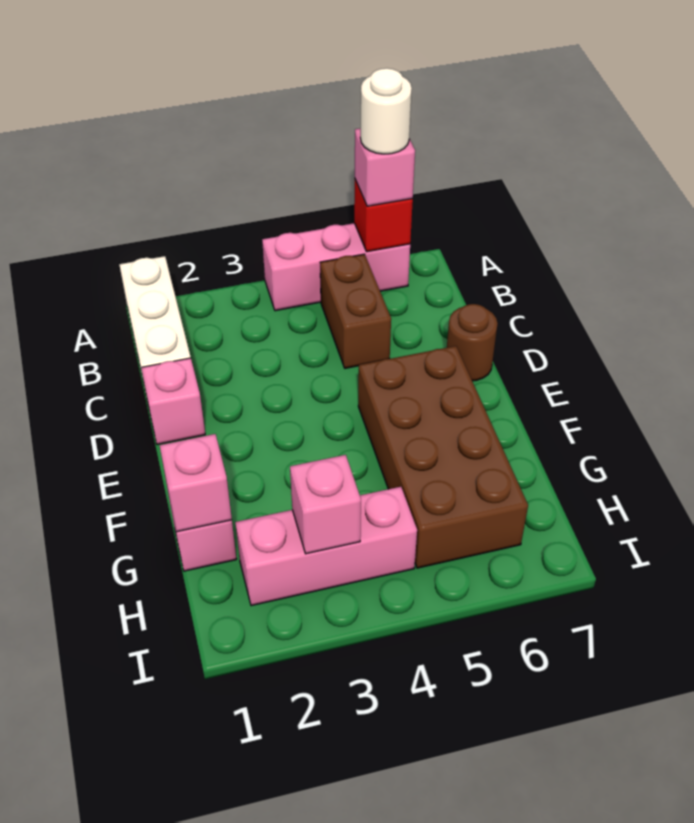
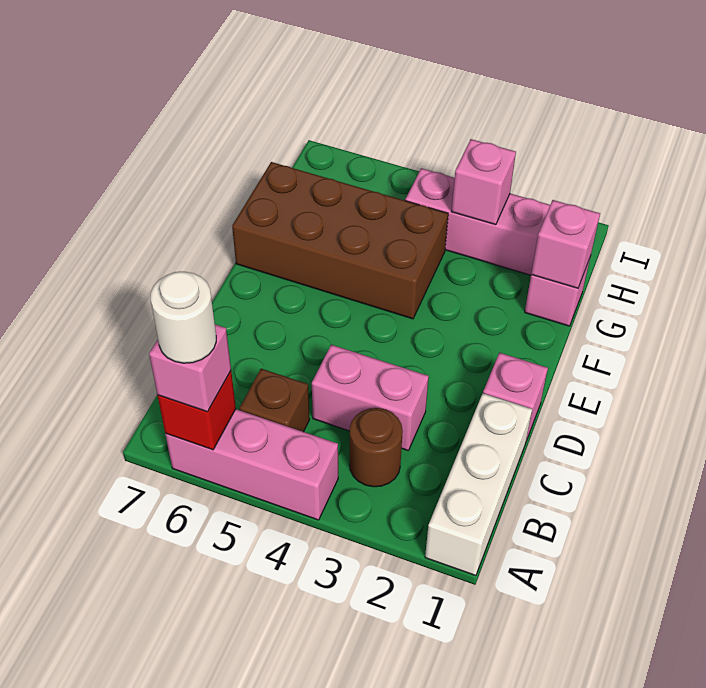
brown 1x2 brick [320,254,391,368] -> brown 1x1 brick [240,369,310,432]
none -> pink 1x2 brick [312,345,429,450]
brown 1x1 round brick [447,304,498,381] -> brown 1x1 round brick moved to [350,408,403,487]
brown 2x4 brick [358,346,528,568] -> brown 2x4 brick turned to [232,162,448,319]

